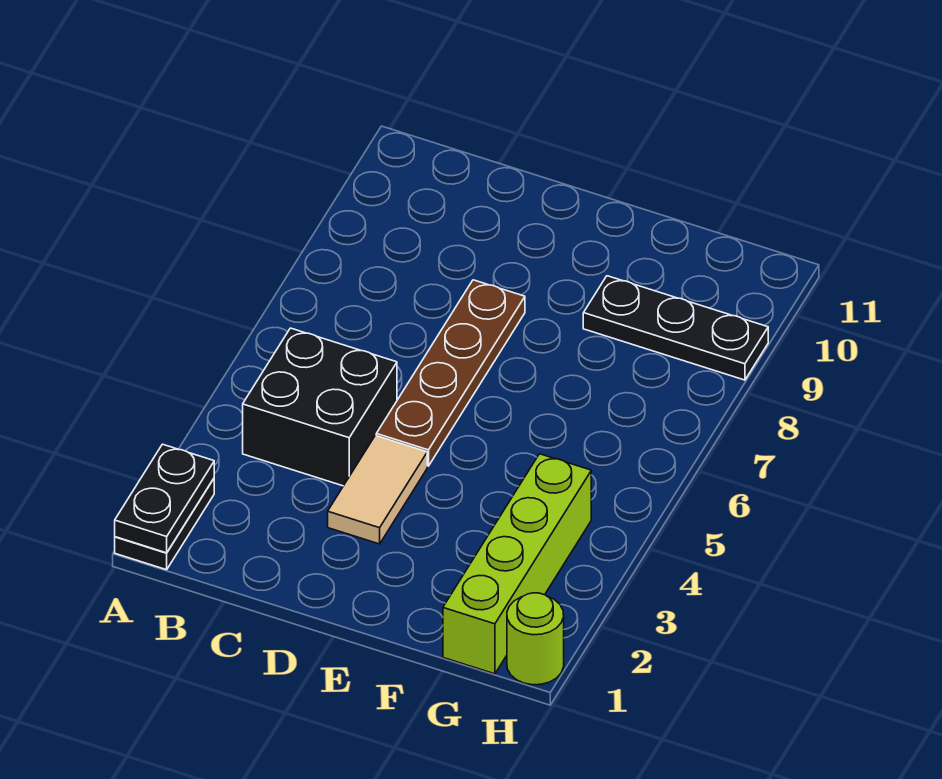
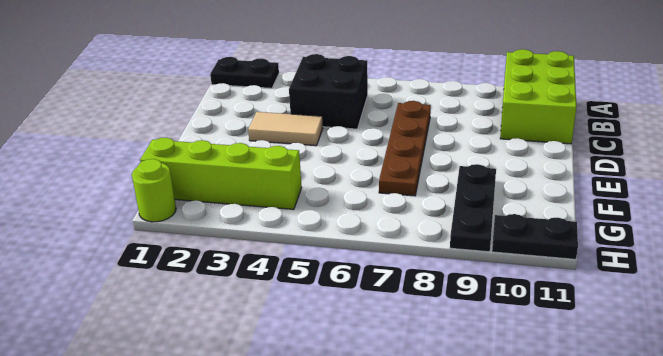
black 1x2 plate [115,444,214,553] -> black 1x2 plate moved to [492,214,578,259]
none -> lime 2x3 brick [500,49,577,144]
brown 1x4 plate [376,280,525,466] -> brown 1x4 plate turned to [379,101,431,196]

